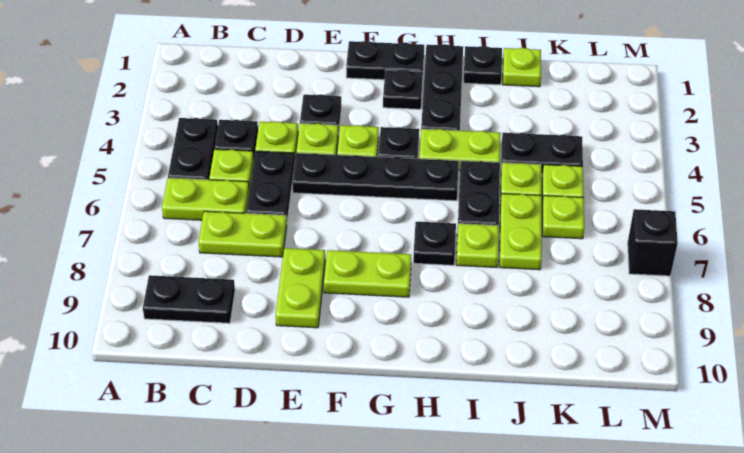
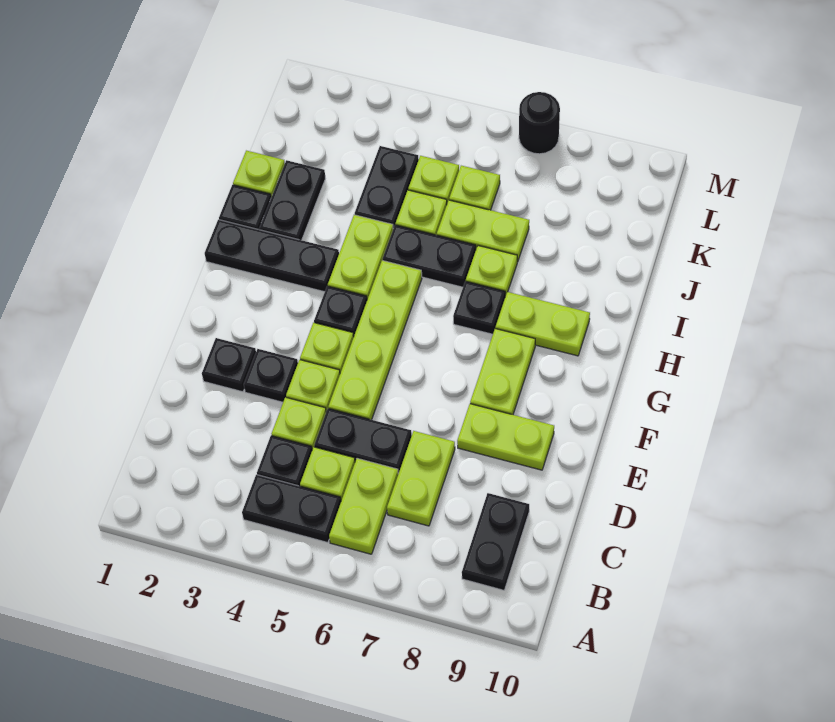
black 1x4 plate [292,153,459,201] -> lime 1x4 plate [328,260,422,420]
black 1x2 plate [346,41,424,81] -> black 1x2 plate moved to [259,160,325,240]
black 1x1 plate [383,70,423,109] -> black 1x1 plate moved to [202,338,256,392]
none -> lime 1x2 plate [495,292,590,356]
black 1x1 brick [628,209,678,276] -> black 1x1 round brick [519,92,560,154]

